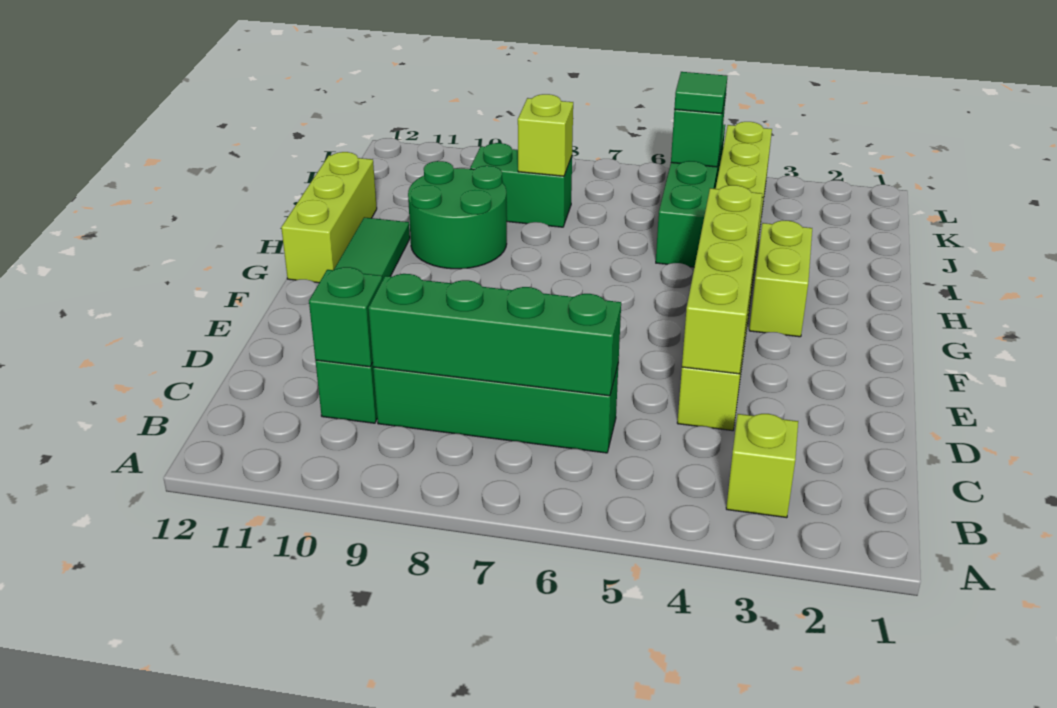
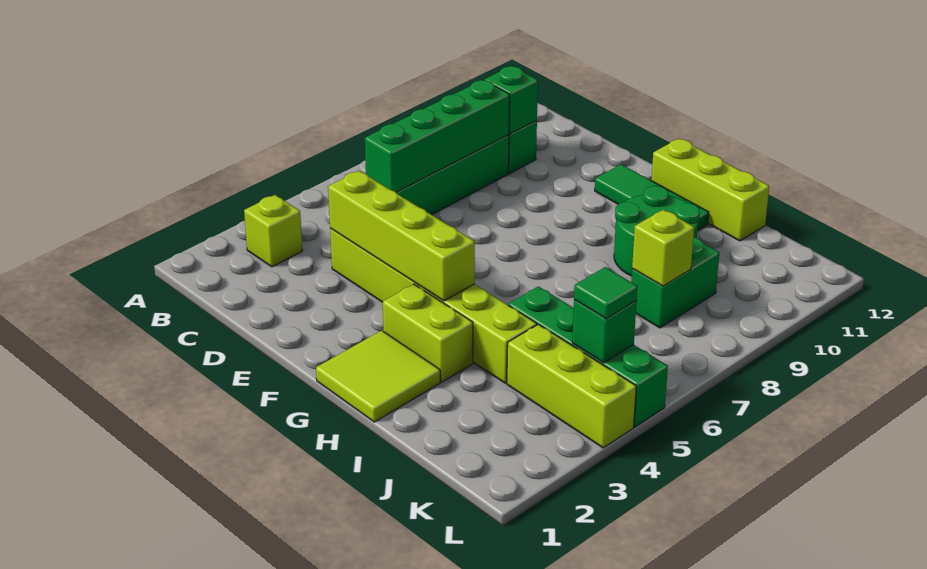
none -> lime 2x2 tile [316,331,440,422]

